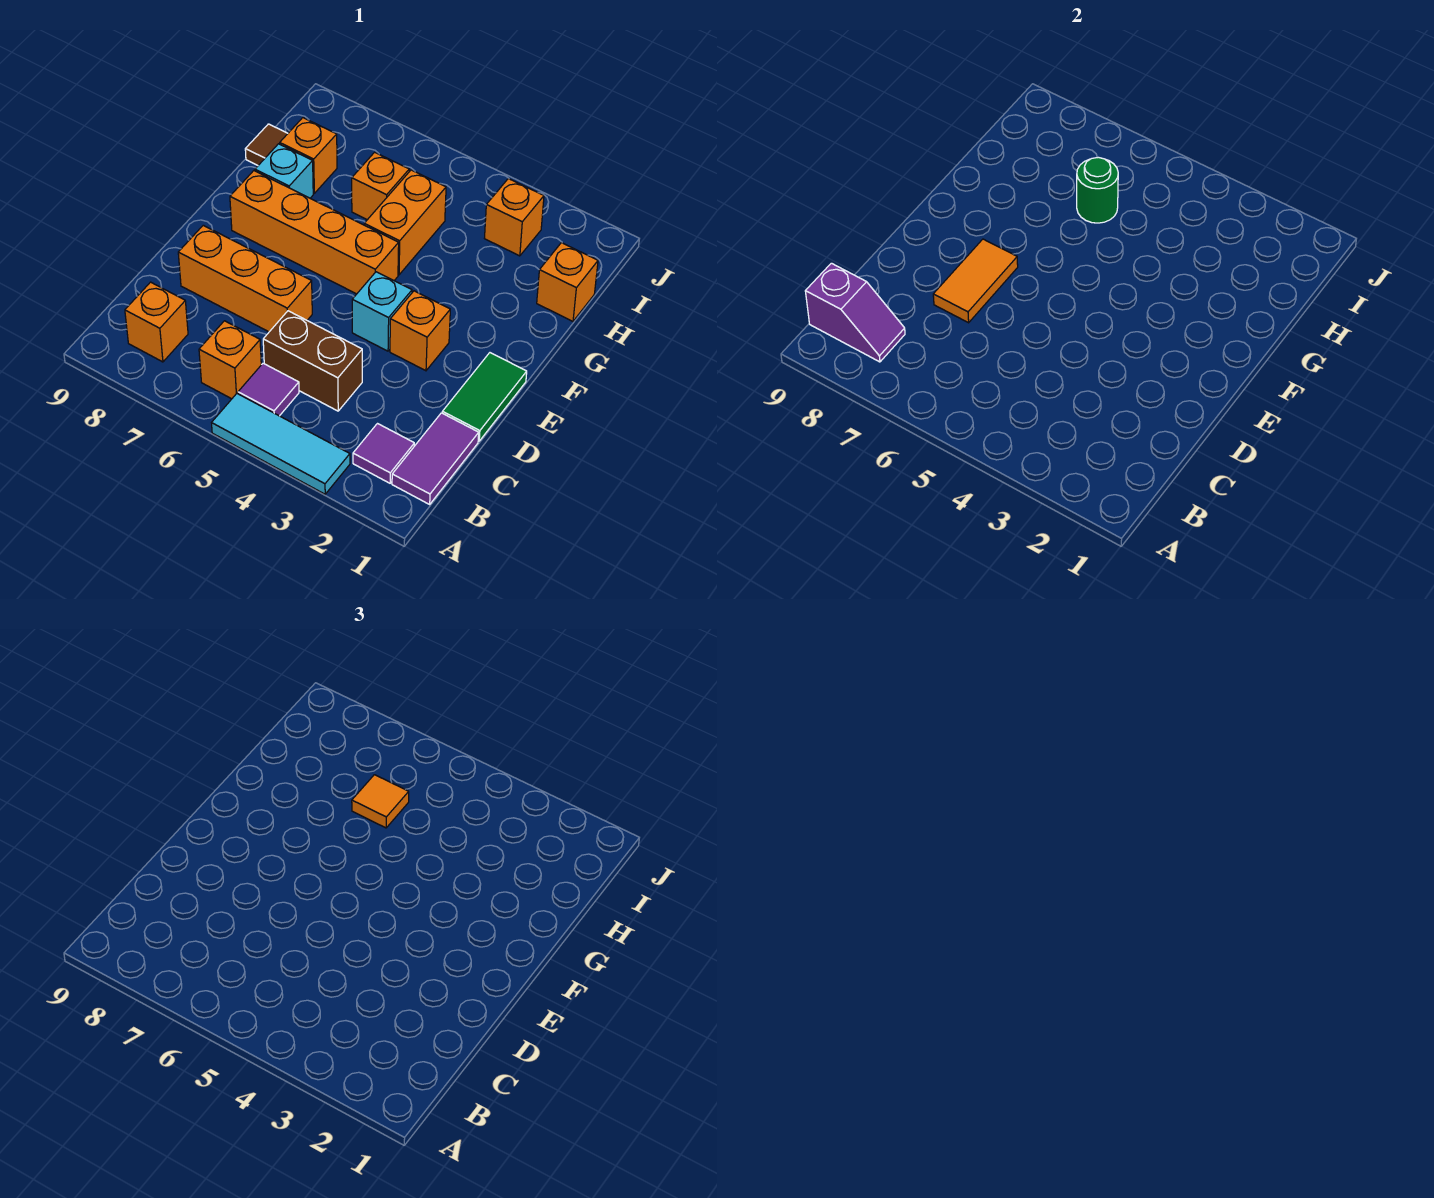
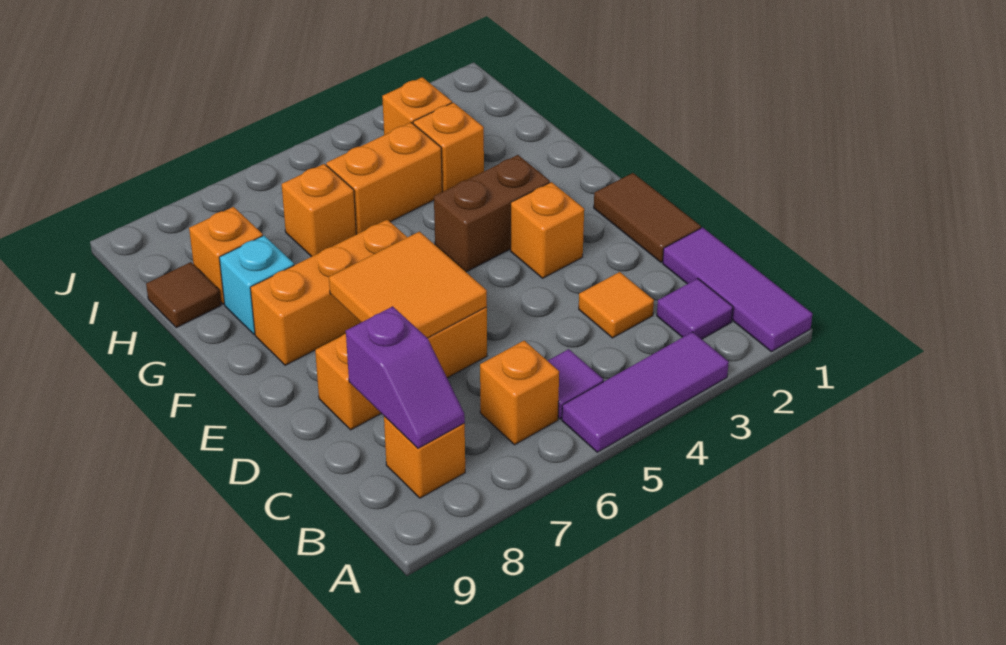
cyan 1x3 tile [212,394,350,494] -> purple 1x3 tile [562,332,729,452]
purple 1x2 tile [392,413,479,504] -> purple 1x3 tile [663,227,812,352]
purple 1x2 slope [805,263,905,362] -> purple 1x2 slope turned to [346,306,465,448]
brown 1x2 brick [263,311,362,411] -> brown 1x2 brick moved to [434,155,550,272]
green 1x2 tile [442,353,527,441] -> brown 1x2 tile [594,173,701,262]
orange 1x2 tile [933,239,1018,323] -> orange 2x2 tile [329,232,487,338]
cyan 1x1 brick [352,272,412,351] -> none
orange 1x4 brick [230,171,399,294] -> orange 1x3 brick [250,220,407,365]
orange 1x2 brick [364,170,446,275] -> orange 1x2 brick turned to [326,123,442,234]
orange 1x1 brick [537,243,598,321] -> orange 1x1 brick moved to [413,102,484,192]
green 1x1 round brick [1077,157,1118,223] -> none
orange 1x1 tile [352,775,409,828] -> orange 1x1 tile moved to [579,272,654,338]

